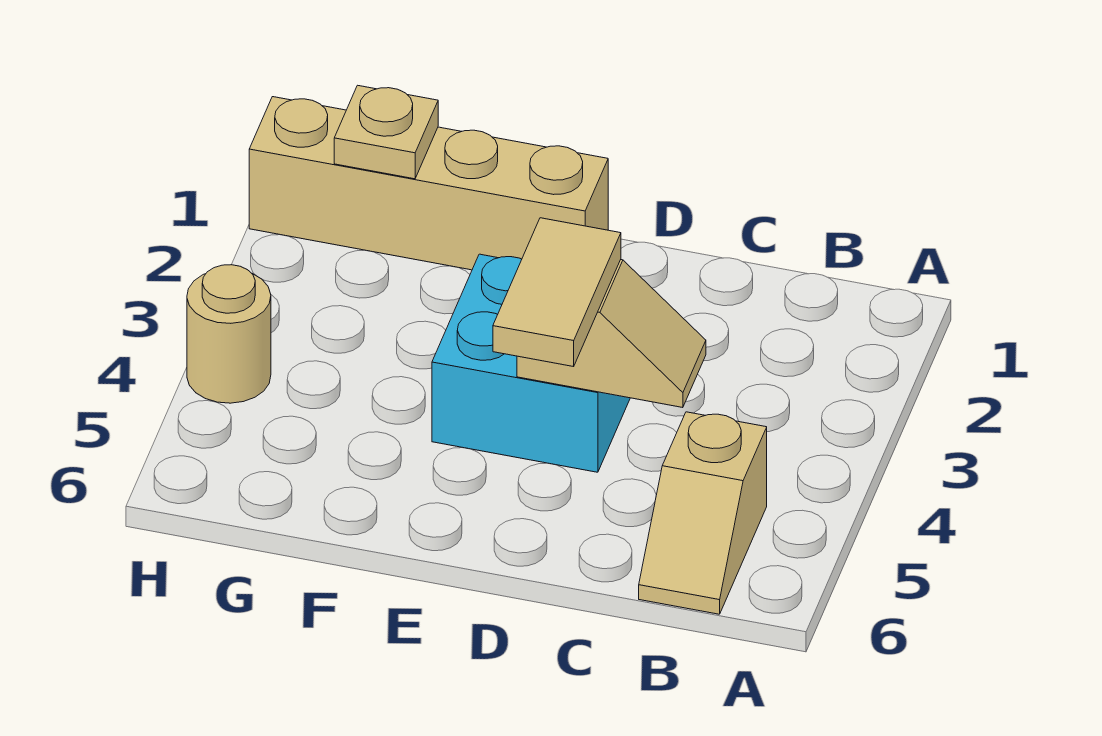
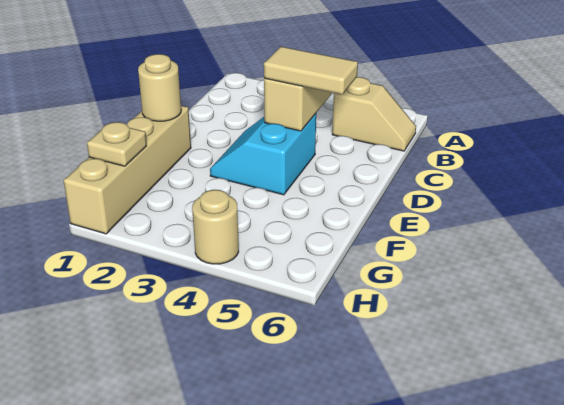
cyan 2x2 brick [432,254,630,472] -> cyan 2x2 slope [210,114,316,195]
none -> tan 1x1 round brick [138,54,181,121]

